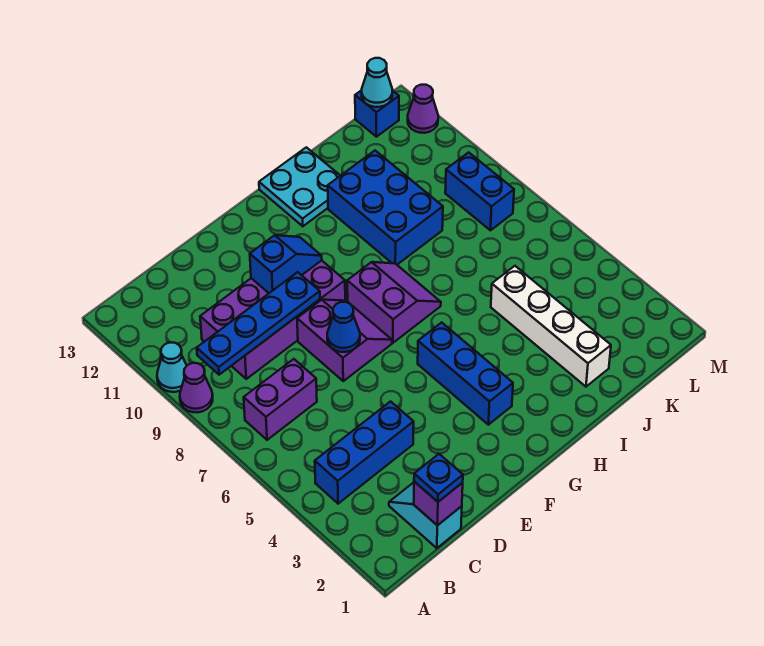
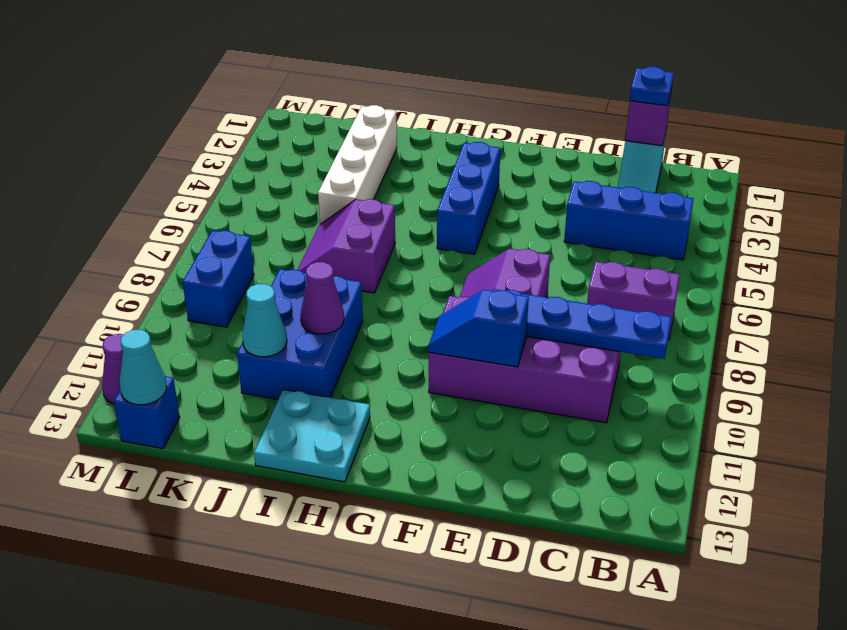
purple 1x1 cone [180,363,213,413] -> purple 1x1 cone moved to [300,262,344,334]
cyan 1x1 cone [157,343,187,392] -> cyan 1x1 cone moved to [242,284,287,357]
blue 1x1 cone [327,302,360,352] -> none
purple 2x2 slope [347,262,441,343] -> purple 2x2 slope moved to [298,199,395,293]

